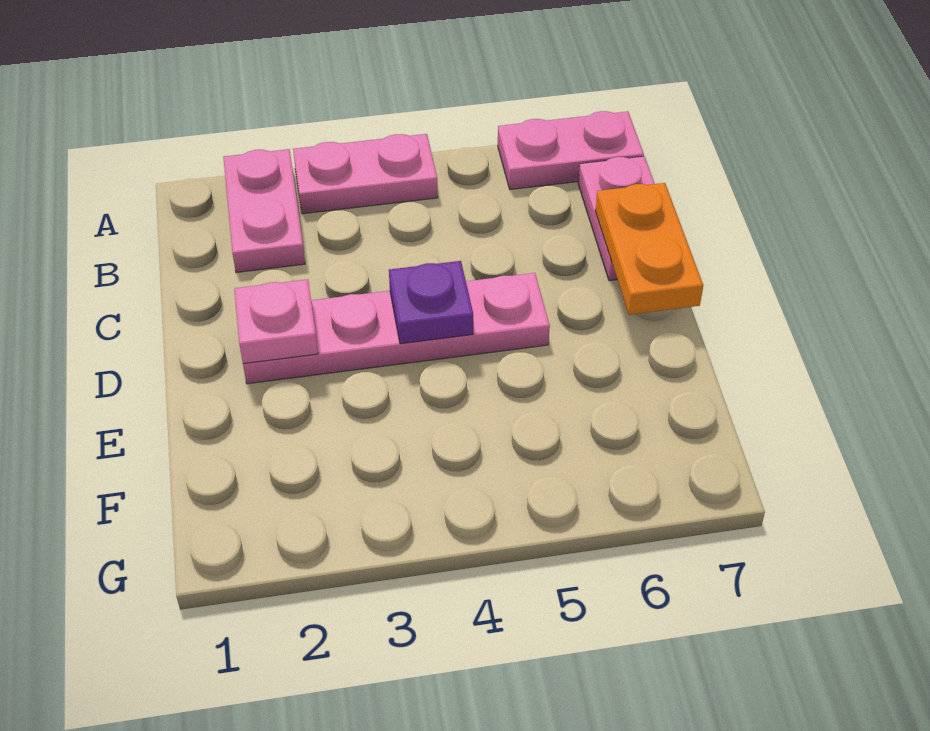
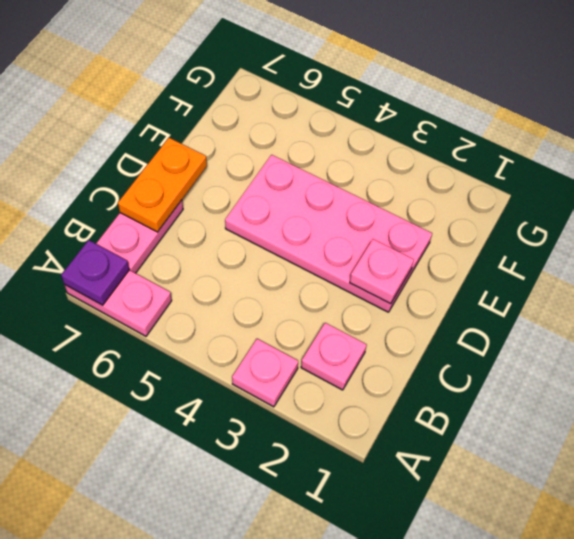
pink 1x2 plate [223,149,305,272] -> pink 1x1 plate [301,323,367,390]
pink 1x2 plate [293,134,438,214] -> pink 1x1 plate [232,339,298,407]
pink 1x4 plate [243,273,550,384] -> pink 2x4 plate [225,155,432,312]
purple 1x1 plate [389,261,473,344] -> purple 1x1 plate moved to [61,240,129,305]

